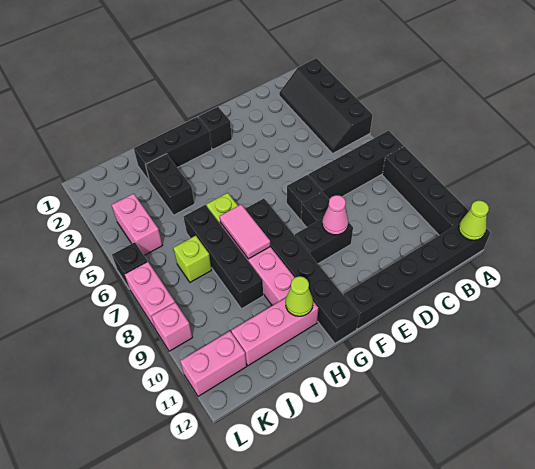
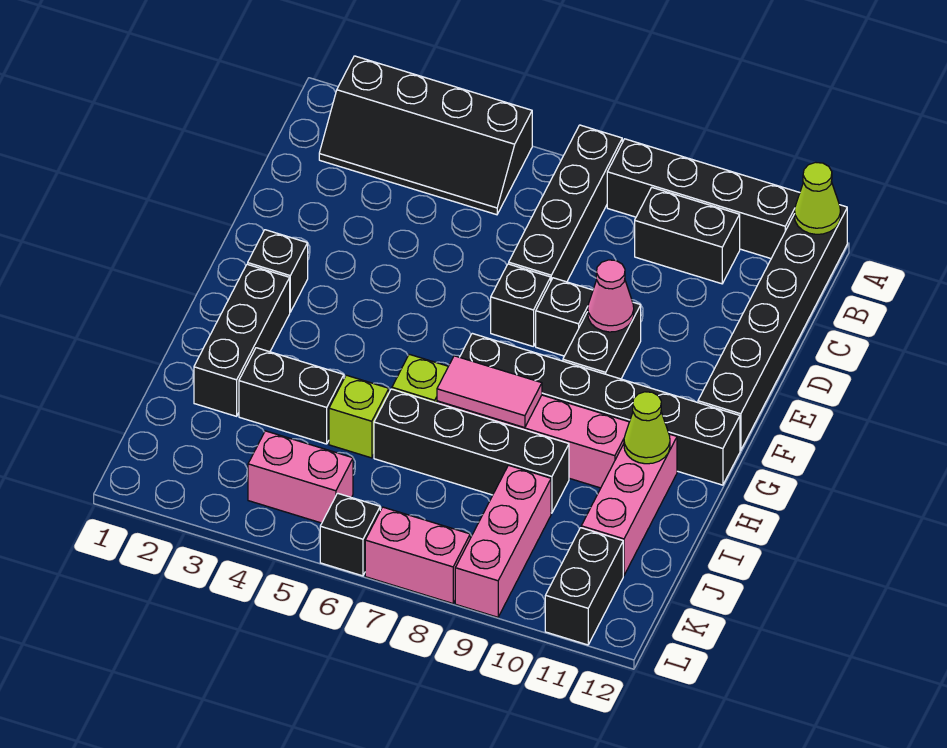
none -> black 1x2 brick [635,188,740,284]
lime 1x1 brick [173,236,212,282] -> lime 1x1 brick moved to [329,375,389,458]
pink 1x2 brick [180,331,247,396] -> black 1x2 brick [545,528,623,645]
pink 1x1 brick [151,303,193,351] -> pink 1x3 brick [455,465,551,617]

